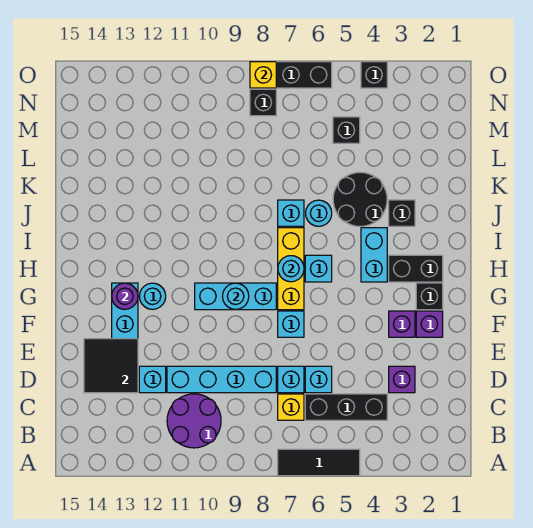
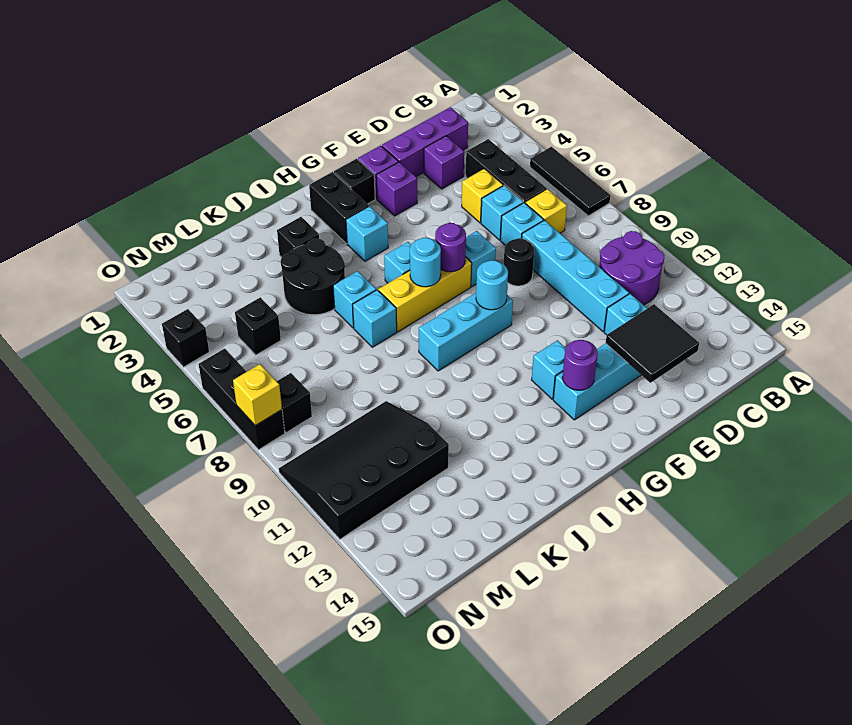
none -> purple 1x3 brick [382,107,468,177]
none -> yellow 1x1 brick [462,169,503,223]
none -> black 1x1 round brick [504,238,534,286]
none -> purple 1x1 round brick [435,223,466,272]
cyan 1x3 brick [195,283,276,310] -> cyan 1x3 brick turned to [419,293,513,371]
cyan 1x1 round brick [139,283,166,309] -> cyan 1x1 brick [532,340,566,399]
cyan 1x2 brick [361,228,387,282] -> cyan 1x1 brick [346,206,388,261]
cyan 1x1 round brick [306,200,332,226] -> cyan 1x1 brick [333,271,376,328]
none -> black 3x4 slope [279,401,449,539]

